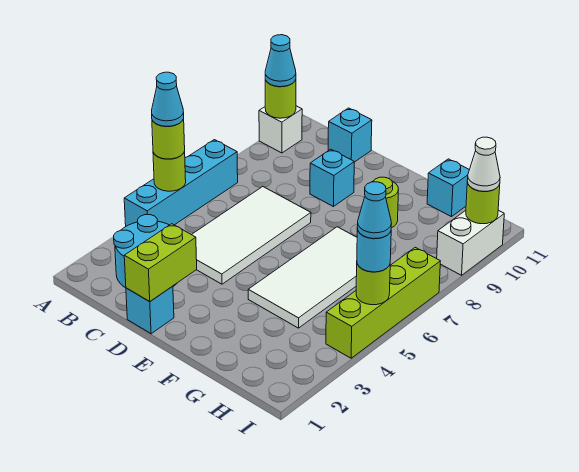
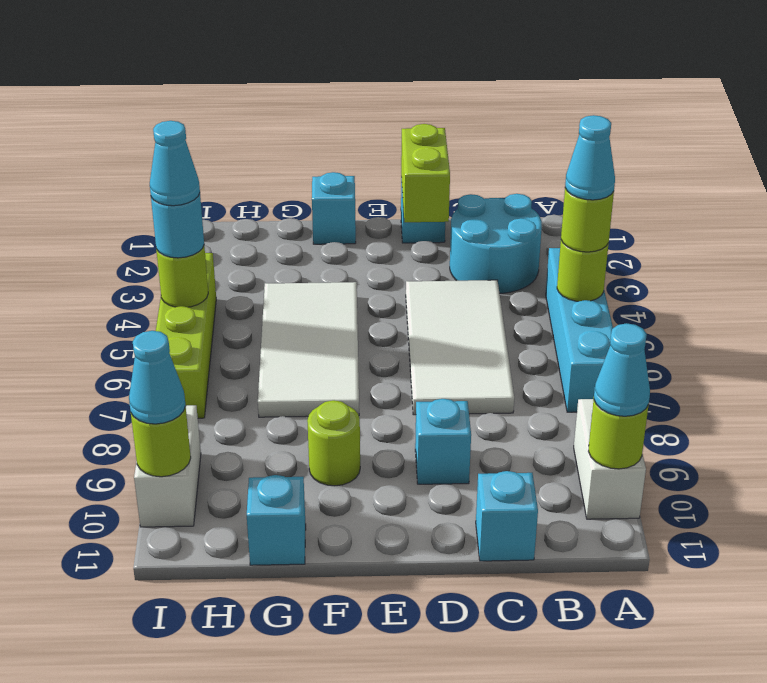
white 1x1 brick [259,106,302,153] -> white 1x2 brick [574,399,646,519]
none -> cyan 1x1 brick [312,172,356,244]
white 1x1 cone [467,137,500,191] -> cyan 1x1 cone [129,331,186,424]

